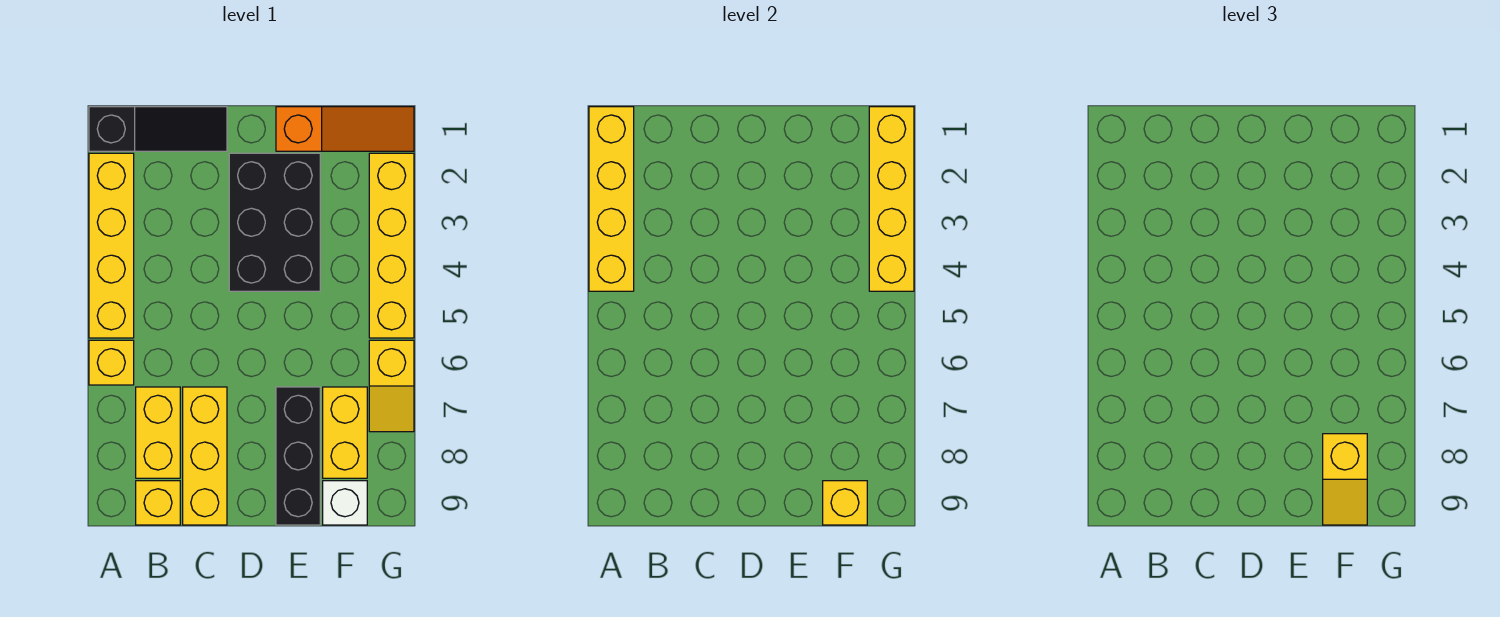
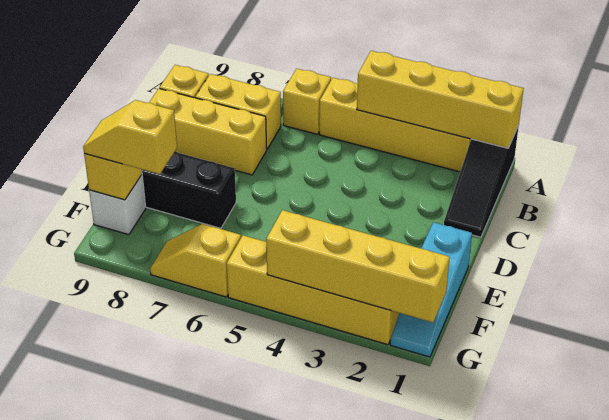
black 2x3 brick [229,153,320,291] -> none
orange 1x3 slope [276,107,414,151] -> cyan 1x3 slope [390,222,472,357]
yellow 1x2 brick [323,387,367,478] -> none

